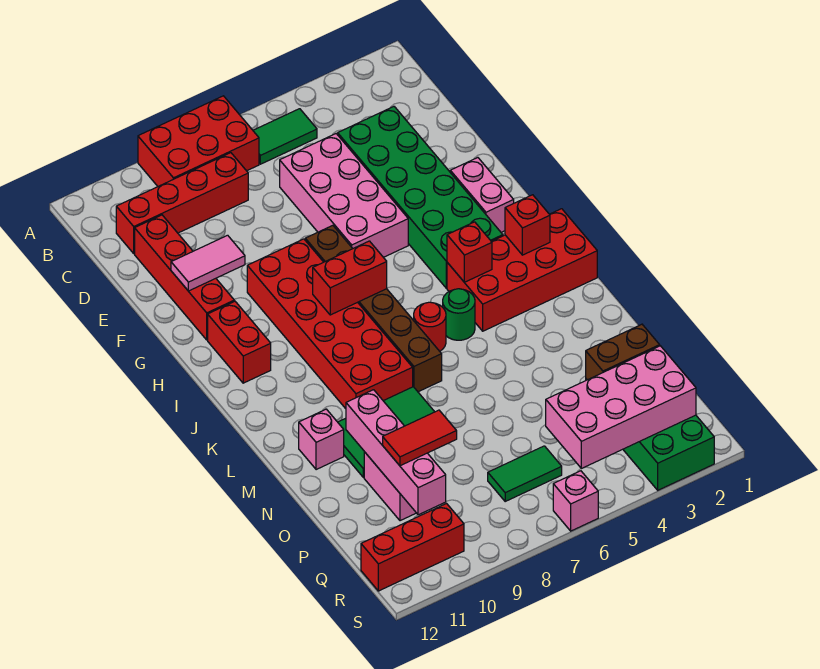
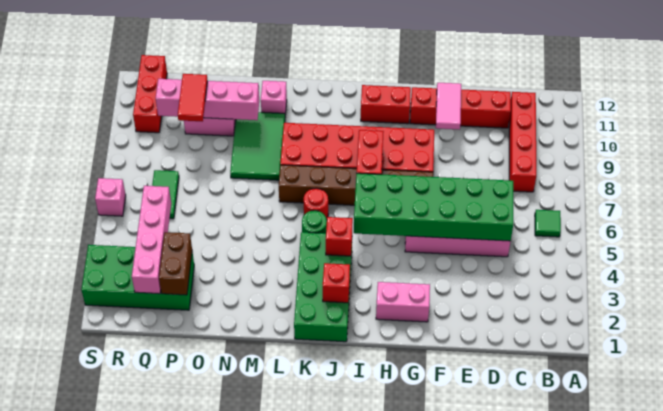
red 2x3 brick [138,96,259,186] -> none
green 1x2 tile [253,109,317,164] -> green 1x1 tile [535,210,561,237]
green 2x6 brick [338,107,503,288] -> green 2x6 brick moved to [354,173,513,241]
red 2x4 brick [447,209,597,331] -> green 2x4 brick [294,232,352,342]
pink 2x4 brick [546,346,696,469] -> pink 1x4 brick [132,186,171,294]

